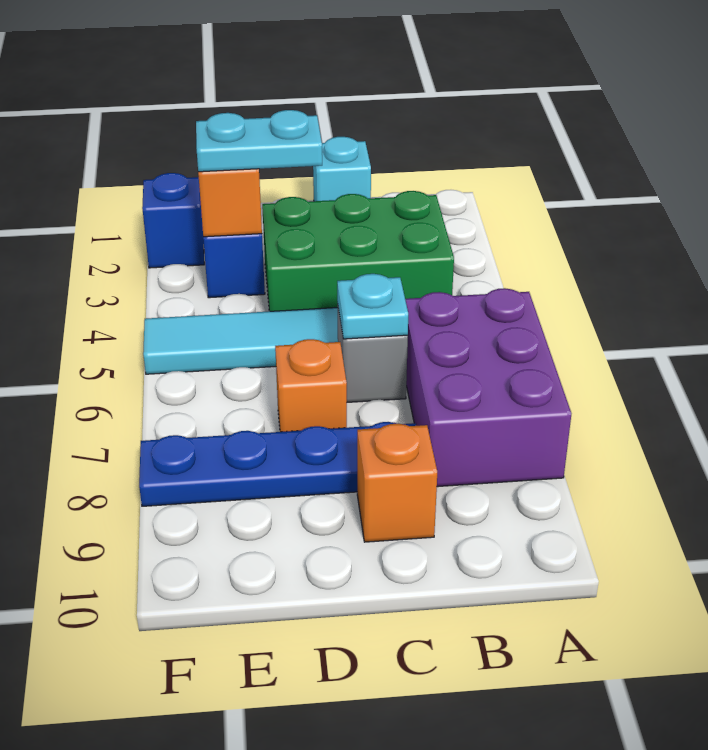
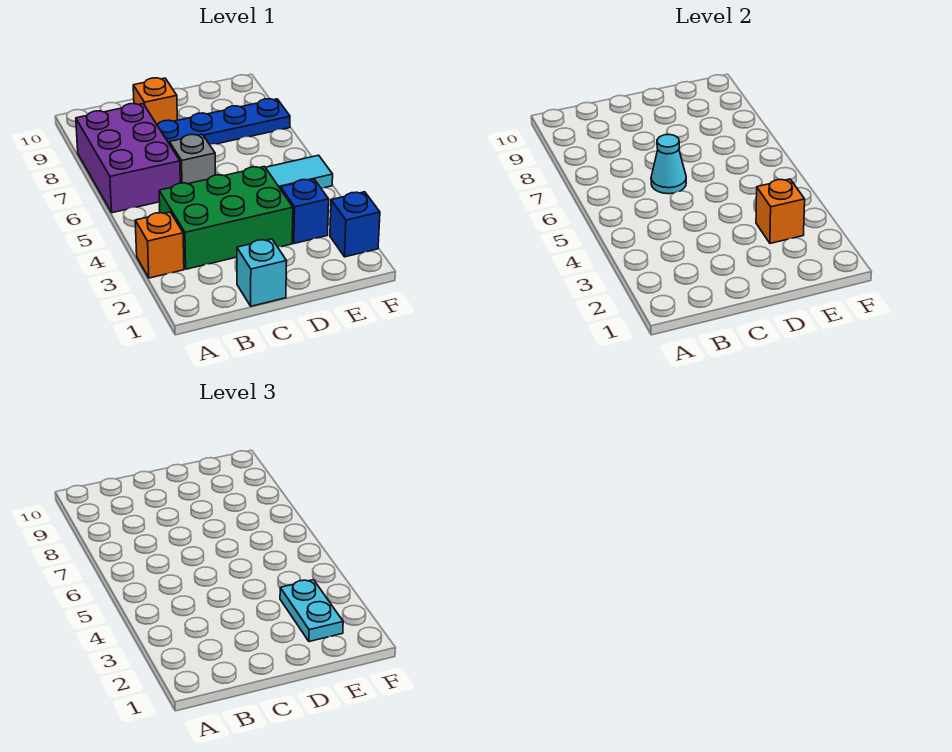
cyan 1x1 plate [337,274,408,339] -> cyan 1x1 cone [651,135,686,194]
cyan 1x2 plate [196,110,322,172] -> cyan 1x2 plate turned to [280,580,343,642]
orange 1x1 brick [275,339,347,432] -> orange 1x1 brick moved to [135,212,184,278]

